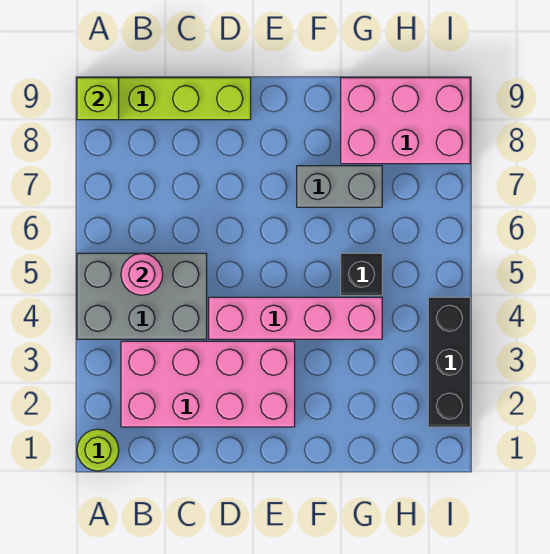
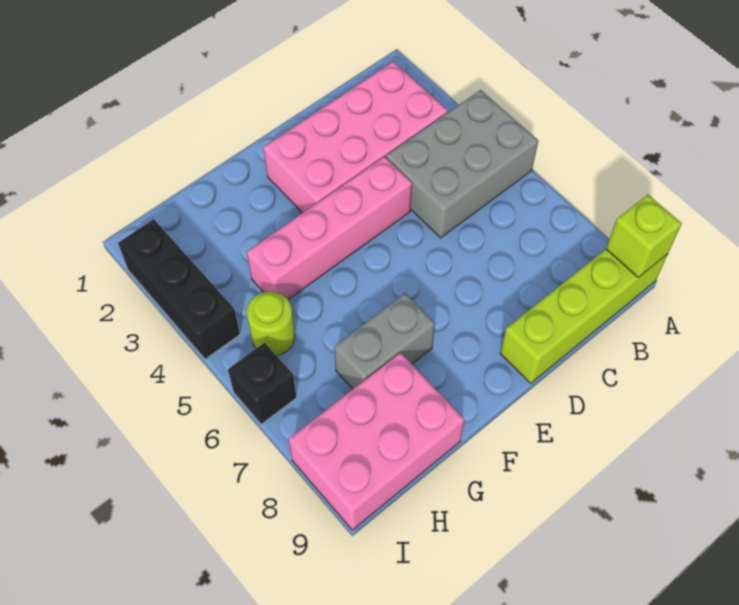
lime 1x1 round brick [77,429,119,471] -> lime 1x1 round brick moved to [247,292,295,356]
pink 1x1 round brick [121,253,163,295] -> none
black 1x1 brick [341,253,382,295] -> black 1x1 brick moved to [228,343,296,424]

